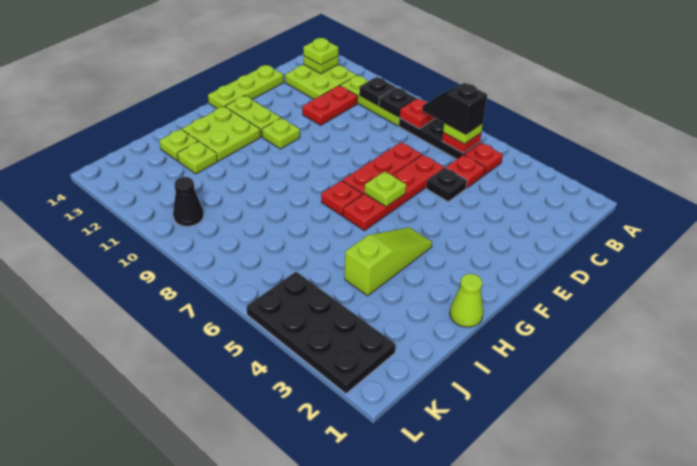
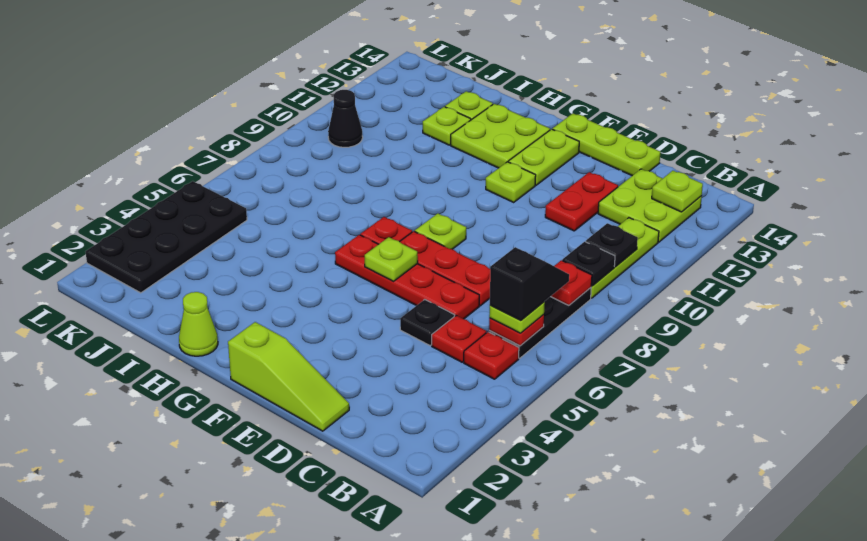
lime 1x1 plate [303,38,338,65] -> lime 1x1 plate moved to [415,213,466,249]
red 1x2 plate [302,86,358,125] -> red 1x2 plate turned to [545,172,618,231]
lime 1x3 slope [345,227,432,296] -> lime 1x3 slope moved to [228,322,349,431]

